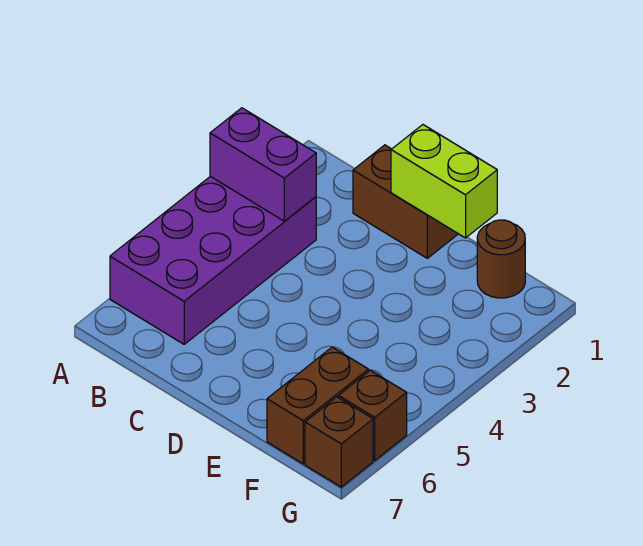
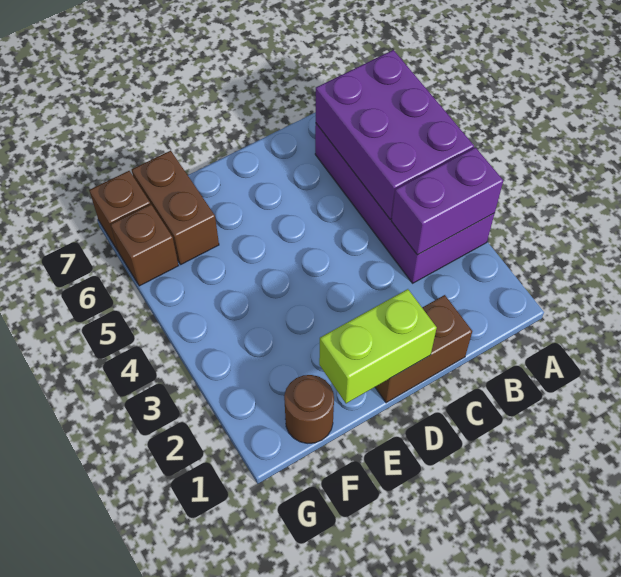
none -> purple 2x3 brick [316,50,474,219]

